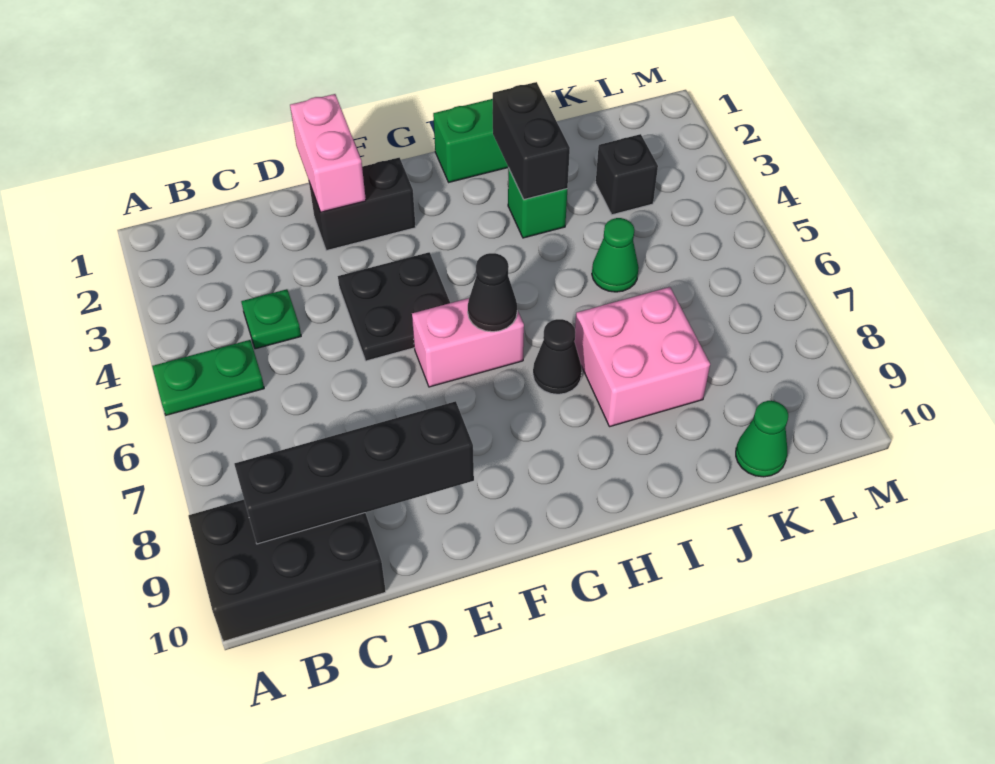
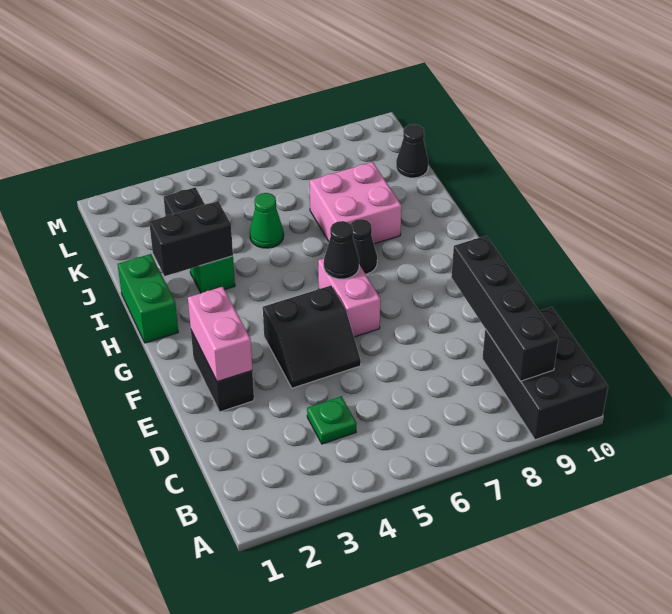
green 1x2 plate [152,340,264,415] -> none
pink 1x2 brick [290,94,366,212] -> pink 1x2 brick turned to [188,287,252,382]
black 2x2 plate [338,252,450,361] -> black 2x2 slope [263,286,361,388]
green 1x1 cone [736,401,788,477] -> black 1x1 cone [396,124,428,178]

